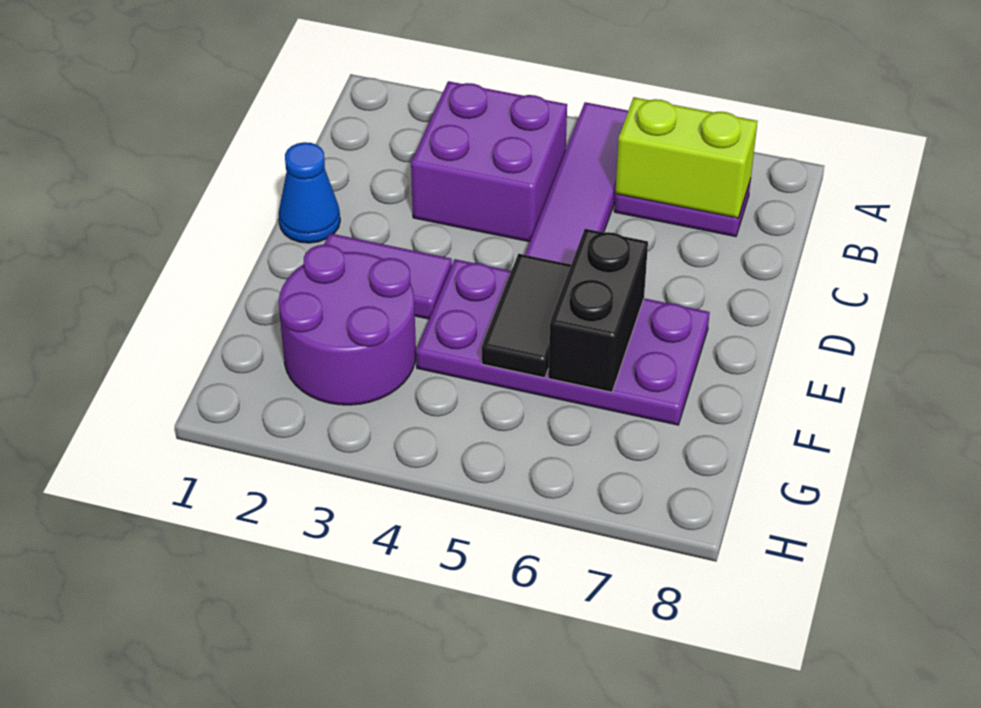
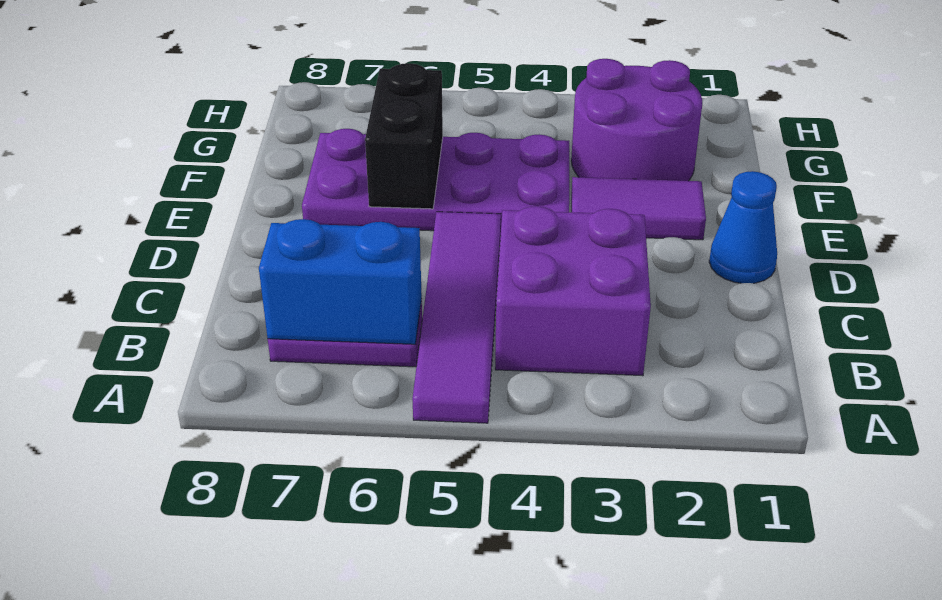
lime 1x2 brick [615,97,757,218] -> blue 1x2 brick [259,219,422,344]
black 1x2 tile [482,254,571,378] -> none

